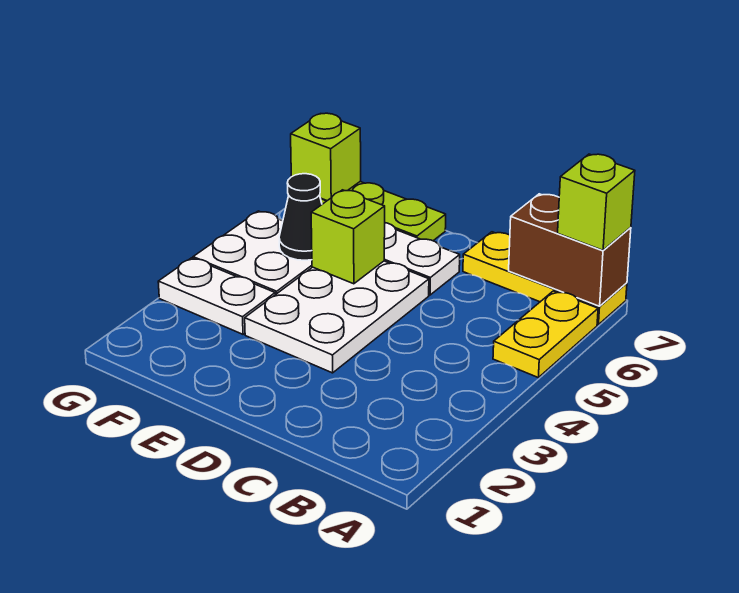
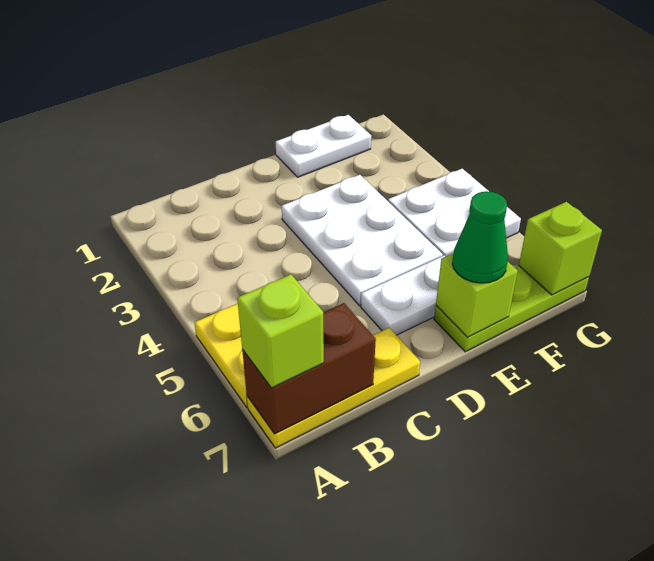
lime 1x1 brick [311,190,385,284] -> lime 1x1 brick moved to [436,253,518,337]
none -> green 1x1 cone [452,191,508,283]
white 1x2 plate [158,258,275,334] -> white 1x2 plate moved to [276,115,371,177]
black 1x1 cone [279,174,322,260] -> none

